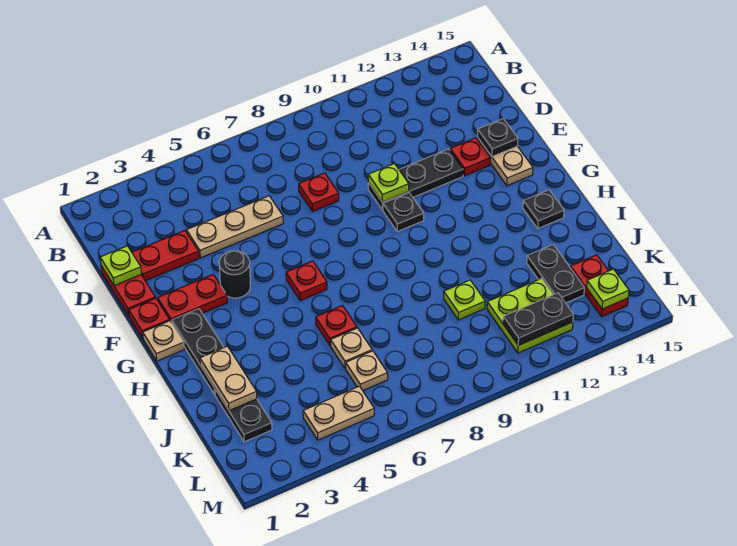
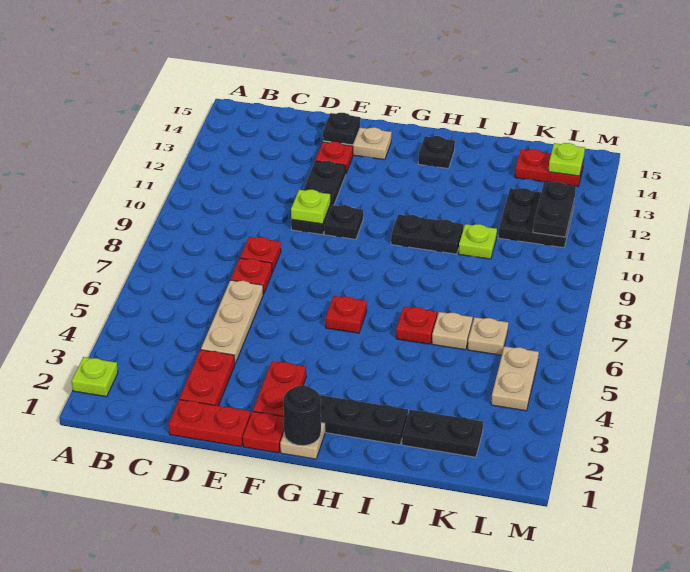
lime 1x1 plate [100,246,141,286] -> lime 1x1 plate moved to [72,357,118,397]
none -> red 1x1 plate [231,258,272,294]
black 1x1 round brick [219,251,250,298] -> black 1x1 round brick moved to [283,385,321,446]
tan 1x2 plate [200,346,257,411] -> none
black 1x2 plate [527,245,584,303] -> black 1x2 plate moved to [391,215,463,254]
lime 2x2 plate [487,279,573,353] -> black 2x2 plate [498,188,575,248]

